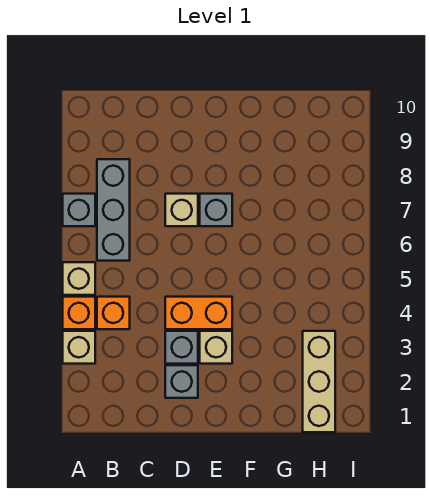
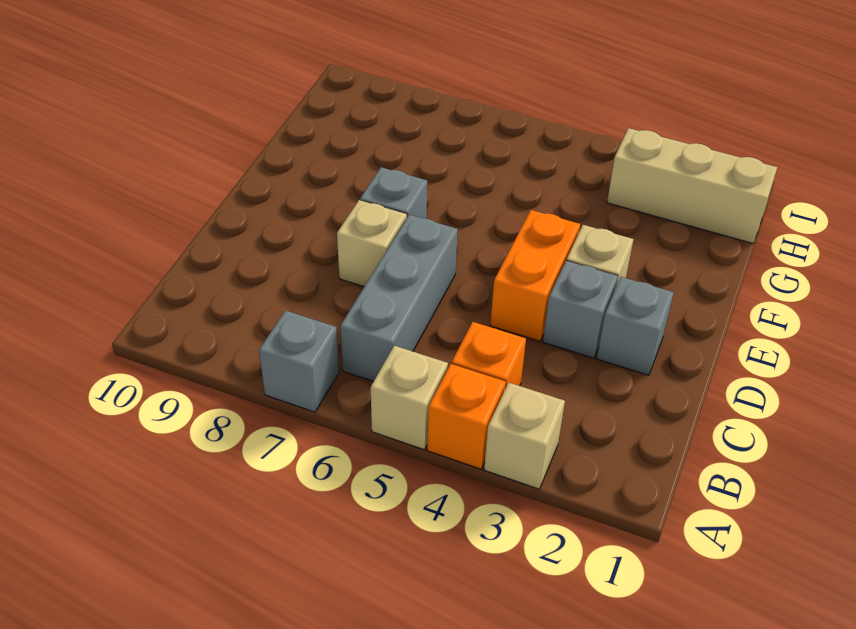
grey 1x3 brick [97,159,130,261] -> grey 1x3 brick turned to [340,215,458,381]

